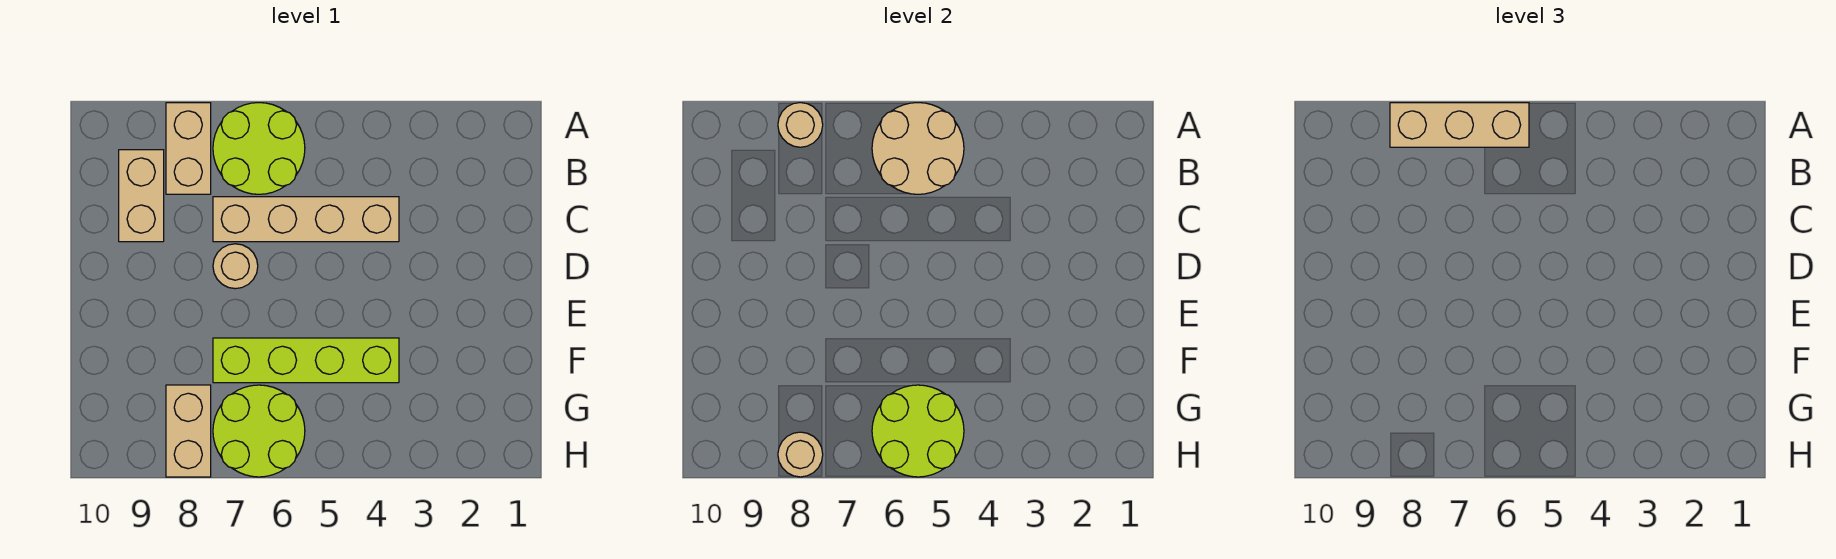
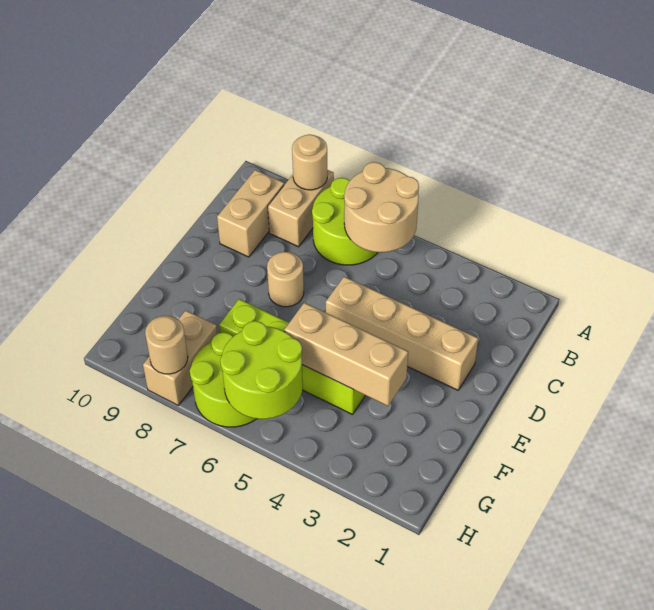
tan 1x3 brick [1390,103,1529,147] -> tan 1x3 brick moved to [284,303,408,406]
tan 1x4 brick [213,197,399,242] -> tan 1x4 brick moved to [326,277,478,390]

